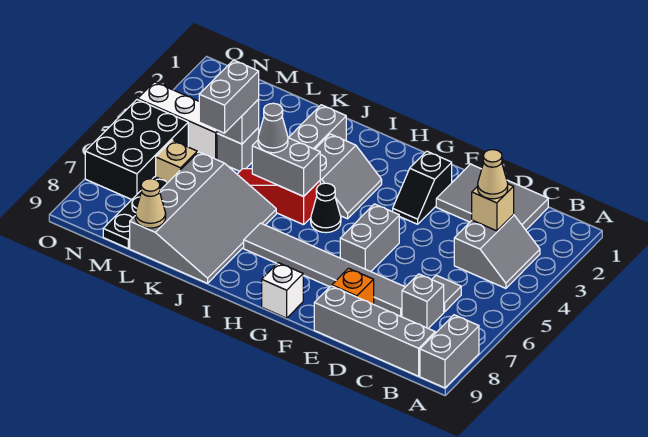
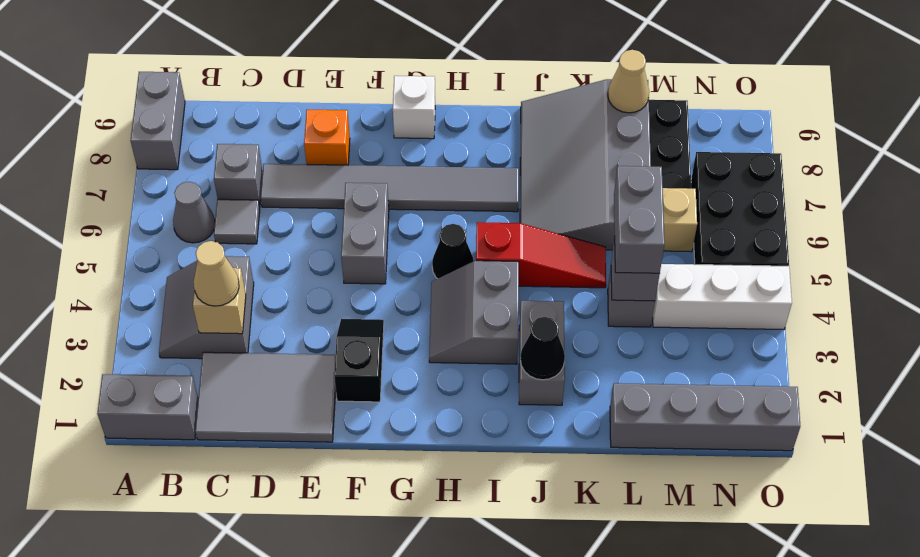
grey 1x4 brick [314,286,435,376] -> grey 1x4 brick moved to [610,383,800,451]
grey 1x2 brick [252,138,320,196] -> grey 1x2 brick moved to [97,374,198,440]
none -> black 1x1 cone [520,317,565,380]
grey 1x1 cone [258,103,288,153] -> grey 1x1 cone moved to [173,182,215,243]

